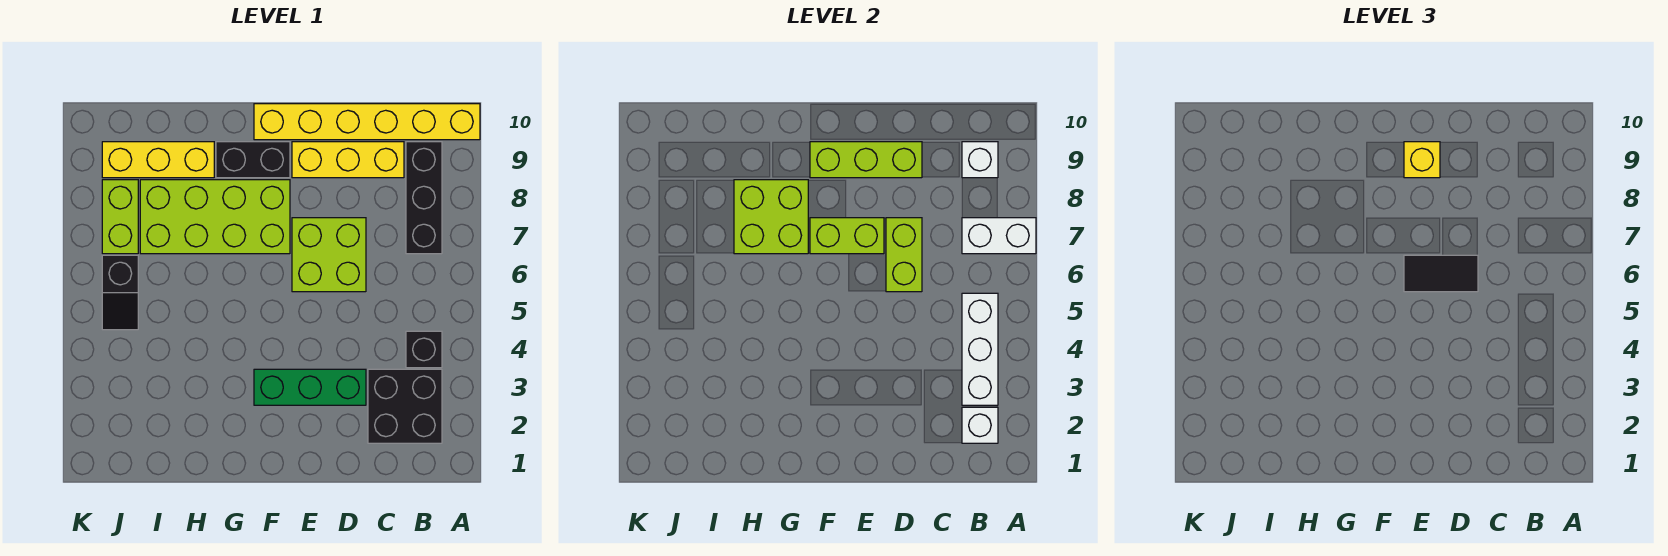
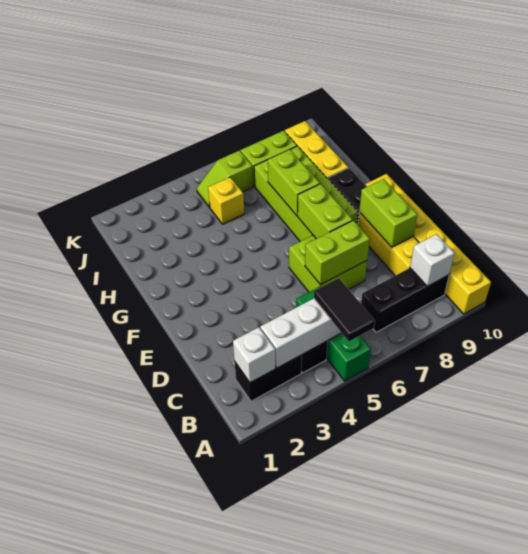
white 1x2 brick [962,218,1036,254] -> none
black 2x2 brick [368,369,442,443] -> black 1x2 brick [235,355,302,401]
green 1x3 brick [254,369,366,405] -> green 1x3 brick moved to [296,287,371,381]
black 1x2 tile [1404,255,1478,292] -> black 1x2 tile moved to [314,278,375,341]
lime 1x3 brick [810,142,922,178] -> lime 1x2 brick [359,179,417,247]
yellow 1x1 brick [1404,142,1440,178] -> yellow 1x1 brick moved to [208,177,244,224]
lime 2x2 brick [734,180,808,254] -> lime 1x2 brick [268,150,320,216]
black 1x2 slope [102,255,138,330] -> lime 1x2 slope [197,151,253,207]

